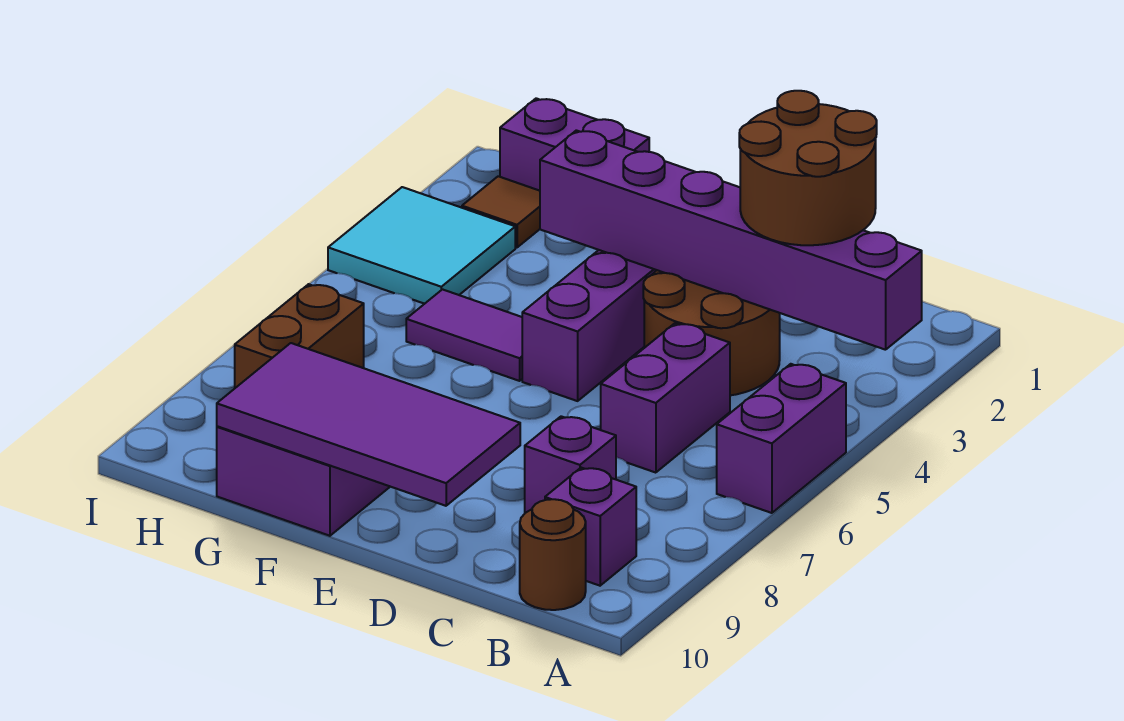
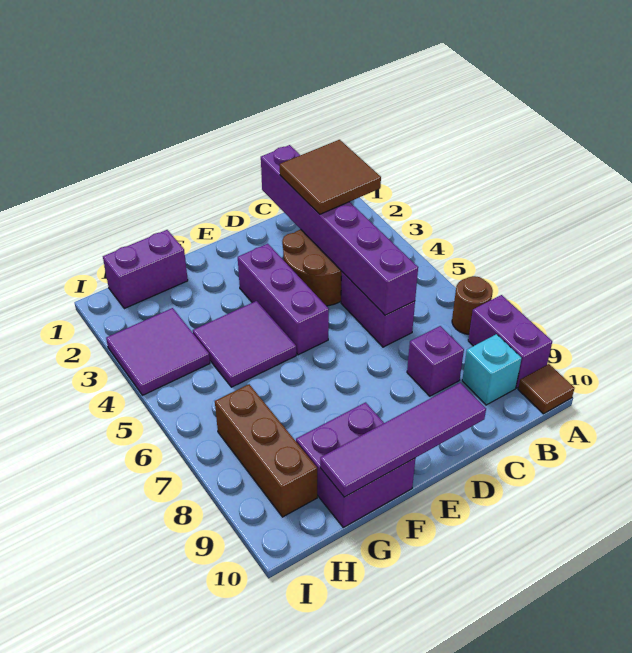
purple 1x6 brick [540,130,922,350] -> purple 1x6 brick turned to [261,145,418,315]
purple 1x2 brick [717,364,846,513] -> purple 1x2 brick moved to [468,295,552,388]
brown 2x2 round brick [739,91,877,245] -> brown 2x2 tile [280,140,381,214]
purple 1x1 brick [545,468,636,586] -> cyan 1x1 brick [462,334,522,405]
brown 1x1 round brick [520,499,586,610] -> brown 1x1 round brick moved to [452,276,493,334]
purple 2x4 tile [217,343,520,506] -> purple 1x4 tile [320,383,486,497]
purple 1x2 tile [406,289,522,381] -> purple 2x2 tile [193,301,296,387]
brown 1x1 tile [462,176,540,247] -> brown 1x1 tile moved to [518,364,574,414]
cyan 2x2 tile [328,187,515,304] -> purple 2x2 tile [106,308,210,395]
brown 1x2 brick [235,284,364,388] -> brown 1x3 brick [215,384,317,517]

